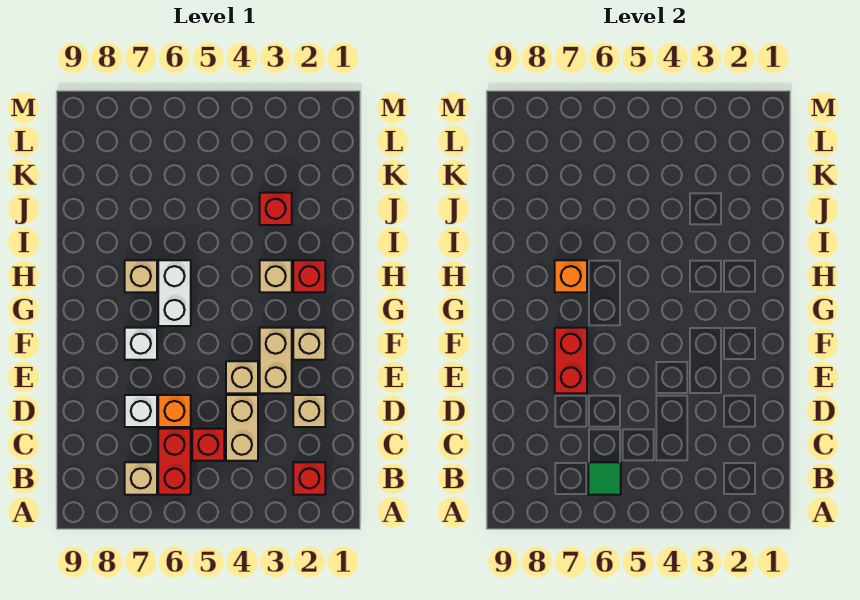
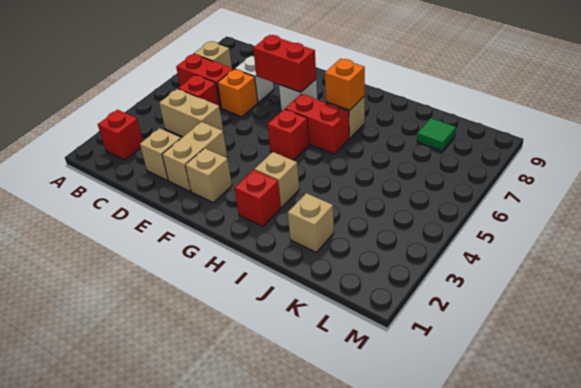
green 1x1 tile [588,462,621,495] -> green 1x1 tile moved to [417,118,456,151]
tan 1x2 brick [260,328,292,393] -> tan 1x2 brick turned to [162,122,228,191]
tan 1x1 brick [226,361,258,393] -> tan 1x1 brick moved to [288,193,334,252]
white 1x2 brick [158,260,191,326] -> red 1x2 brick [285,94,349,154]
red 1x1 brick [260,193,292,225] -> red 1x1 brick moved to [267,109,309,160]

